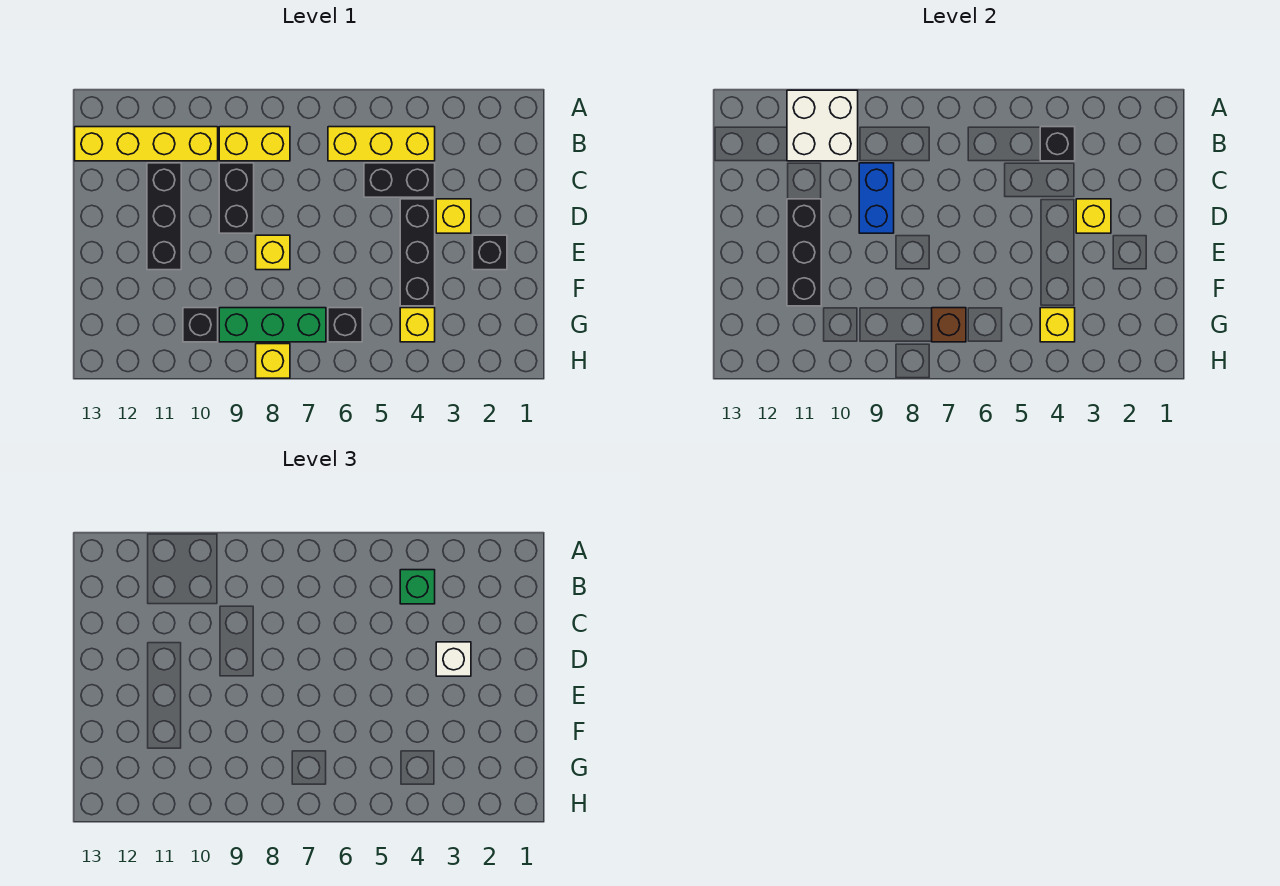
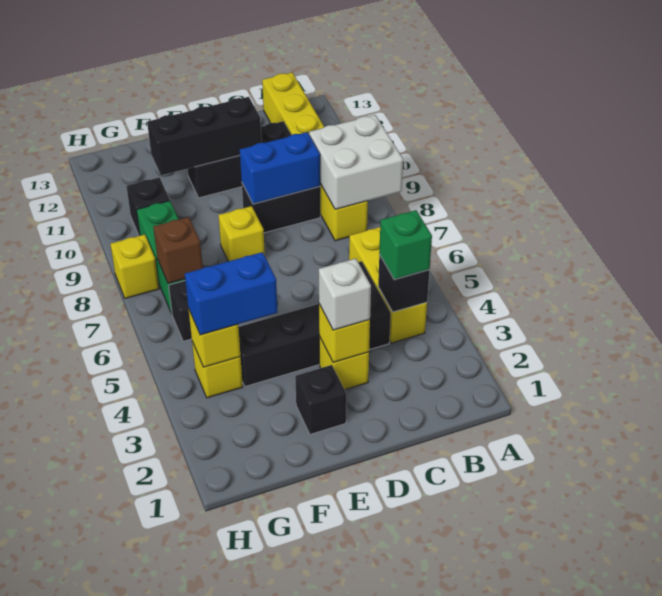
white 2x2 brick [787,90,858,161] -> white 2x2 brick moved to [309,115,403,209]
none -> blue 1x2 brick [185,252,278,335]

